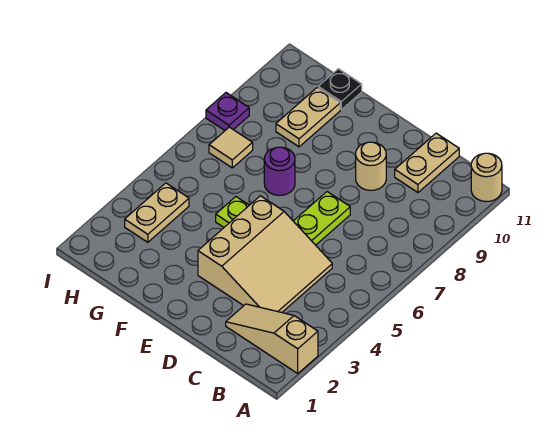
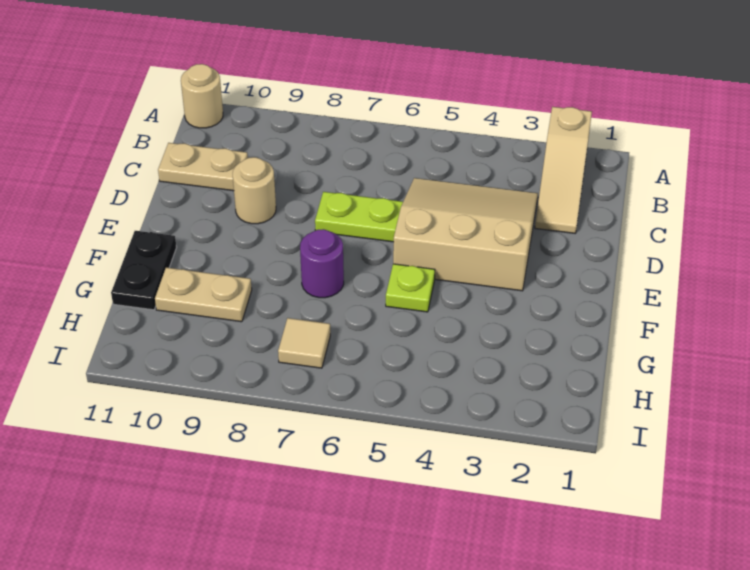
black 1x1 plate [318,69,362,110] -> black 1x2 plate [111,231,177,310]
tan 1x2 plate [125,183,189,242] -> none
purple 1x1 plate [206,93,249,130] -> none

